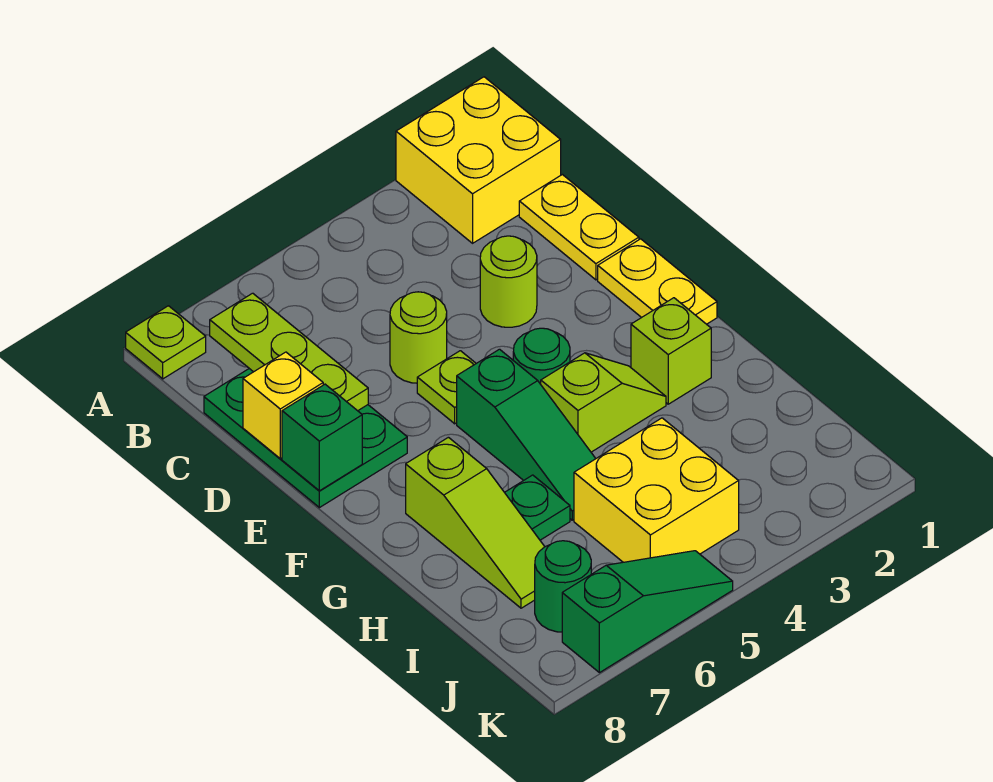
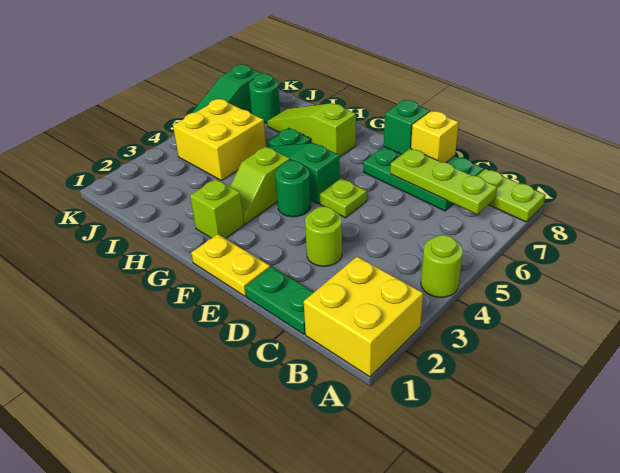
lime 1x1 plate [126,306,206,379] -> lime 1x2 plate [477,169,546,222]
yellow 1x2 plate [519,175,639,280] -> green 1x2 plate [245,266,314,334]
lime 1x1 round brick [390,292,447,383] -> lime 1x1 round brick moved to [421,235,463,297]

